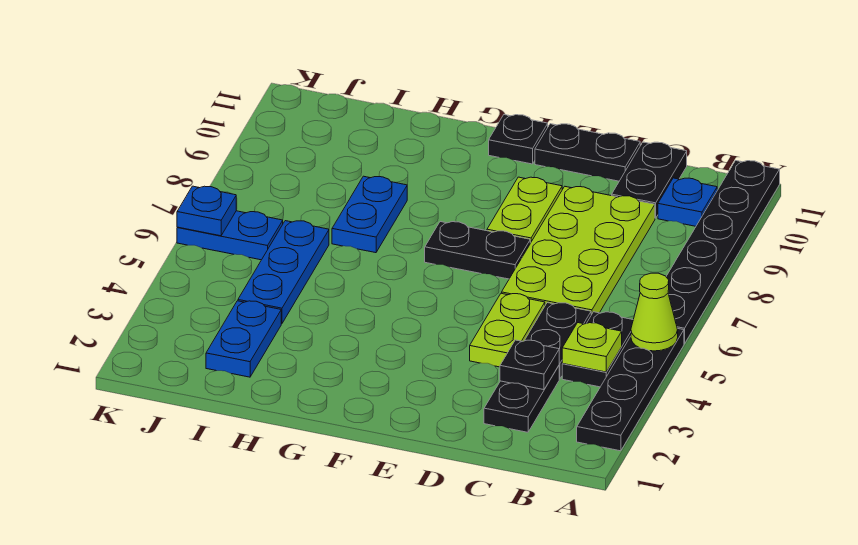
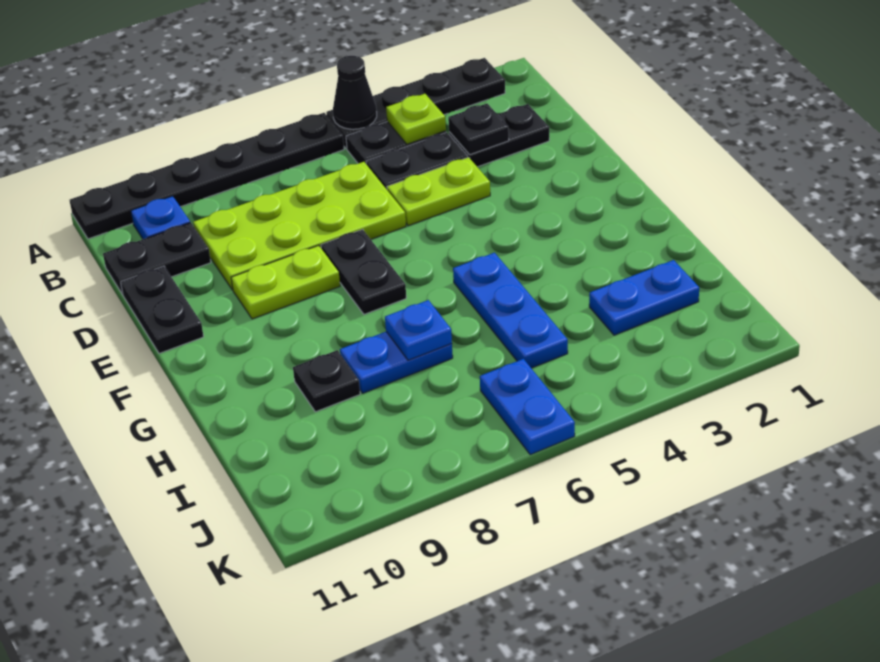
lime 1x1 cone [631,273,678,351] -> black 1x1 cone [333,56,377,129]
black 1x1 plate [489,115,548,164] -> black 1x1 plate moved to [293,350,360,412]
blue 1x3 plate [238,221,329,324] -> blue 1x3 plate turned to [453,253,568,368]
blue 1x1 plate [177,186,236,236] -> blue 1x1 plate moved to [385,300,452,360]

